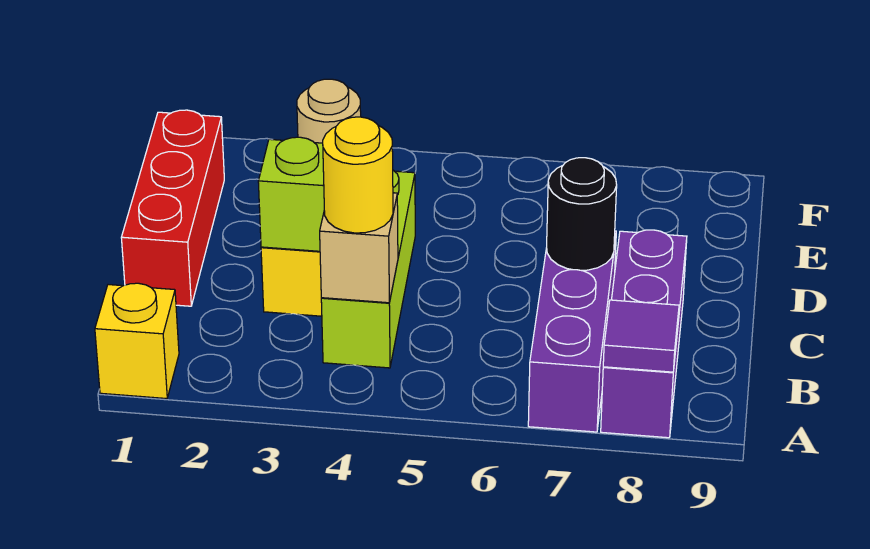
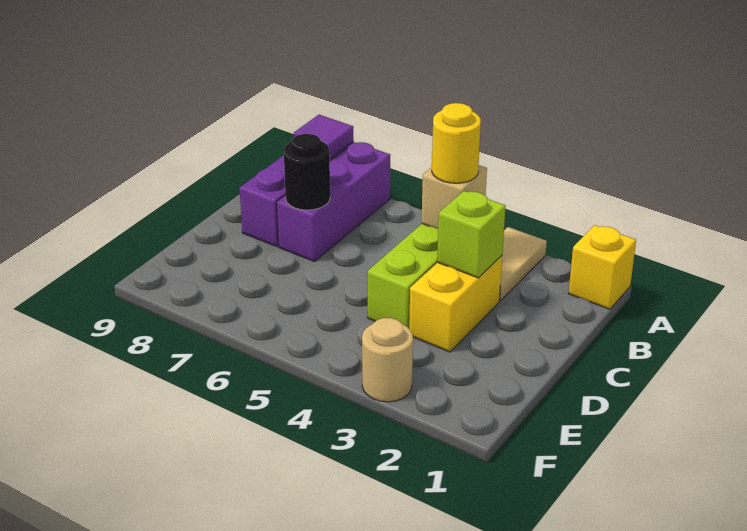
none -> tan 1x2 tile [499,227,547,301]
red 1x3 brick [121,110,224,306] -> none

